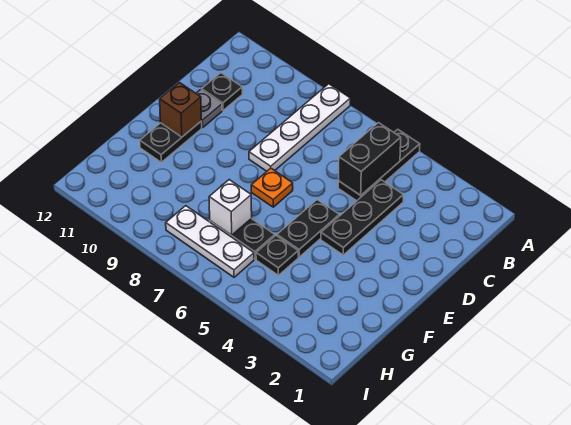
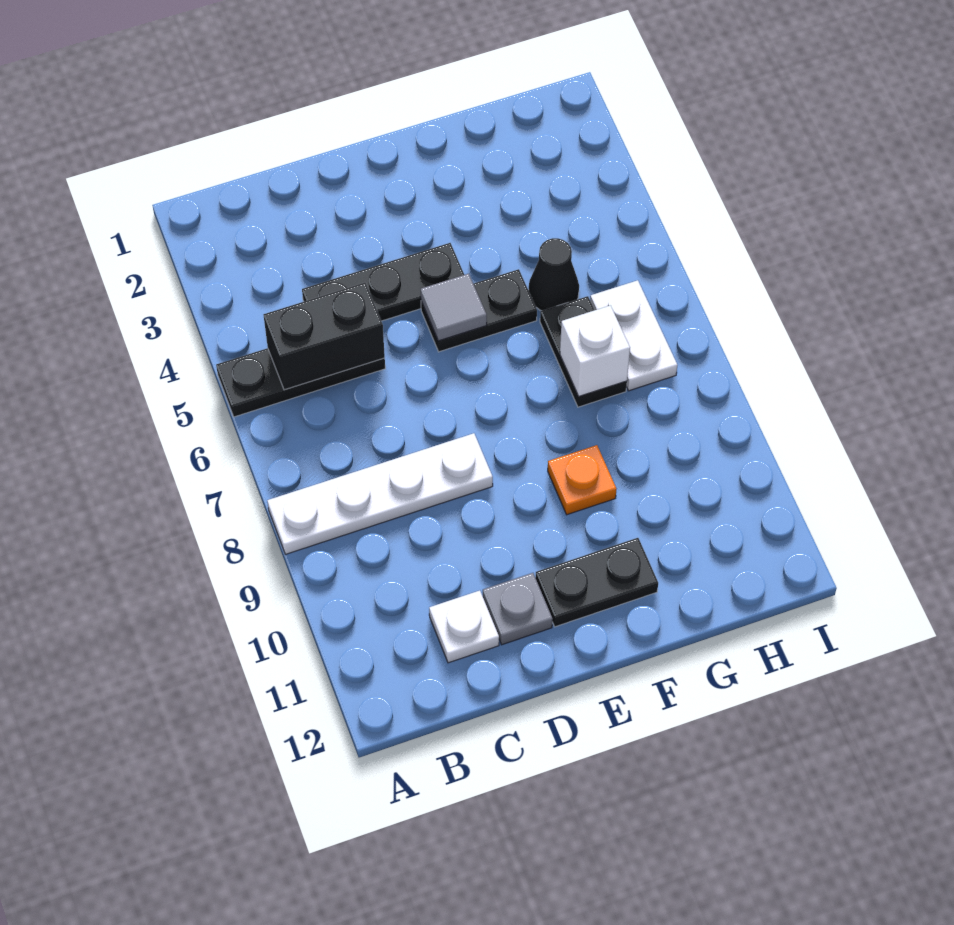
black 1x1 plate [202,73,242,110] -> white 1x1 plate [429,591,499,663]
none -> grey 1x1 tile [421,274,487,341]
orange 1x1 plate [251,168,293,207] -> orange 1x1 plate moved to [548,445,616,515]
brown 1x1 brick [160,82,201,137] -> none
black 1x1 plate [256,236,298,275] -> black 1x1 cone [528,238,579,311]
white 1x3 plate [166,206,254,277] -> white 1x2 plate [590,280,677,391]

